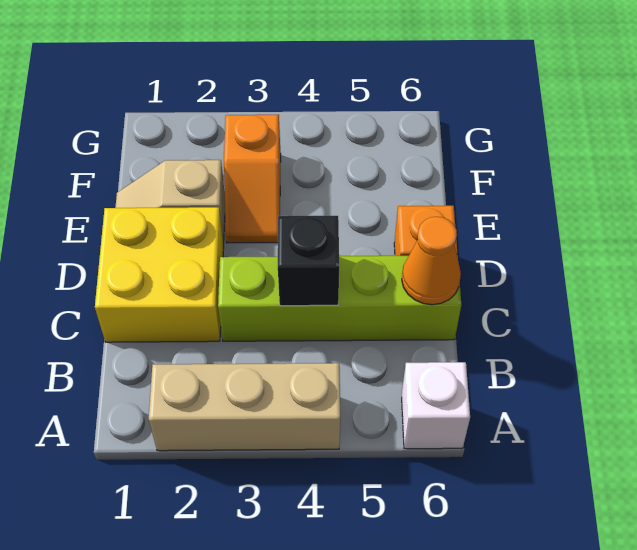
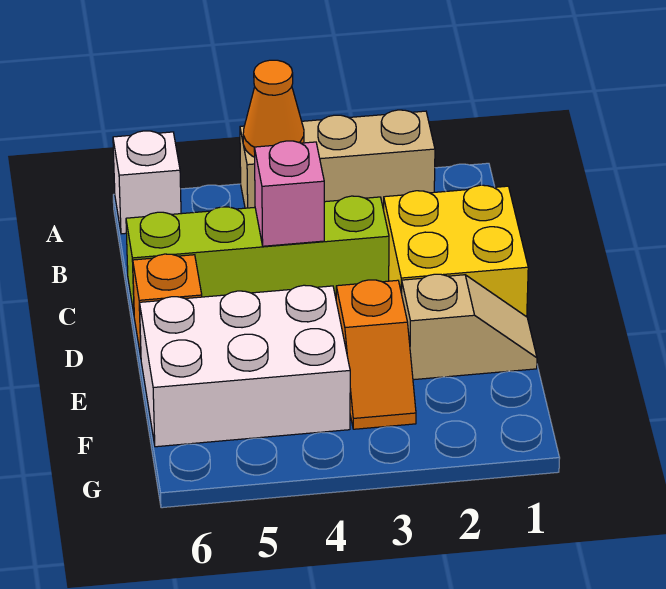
black 1x1 brick [278,216,339,306] -> pink 1x1 brick [254,141,324,246]
orange 1x1 cone [402,217,461,305] -> orange 1x1 cone moved to [243,60,304,157]
orange 1x2 slope [224,115,281,243] -> orange 1x2 slope turned to [336,280,416,429]
none -> white 2x3 brick [140,285,350,447]

